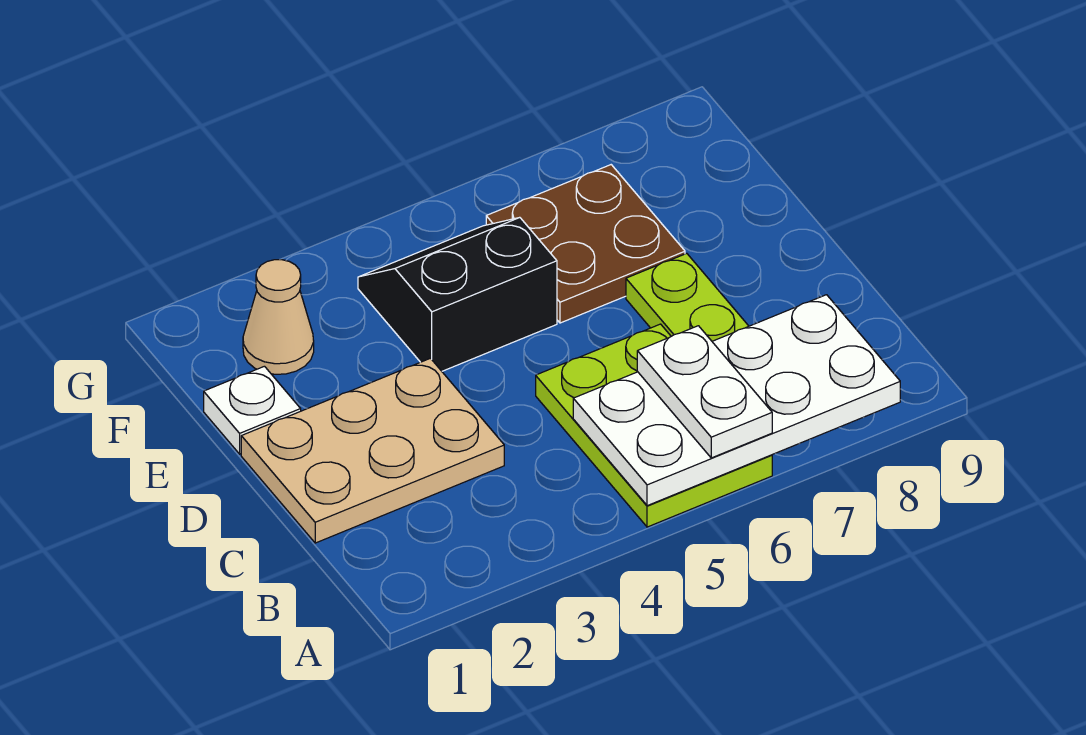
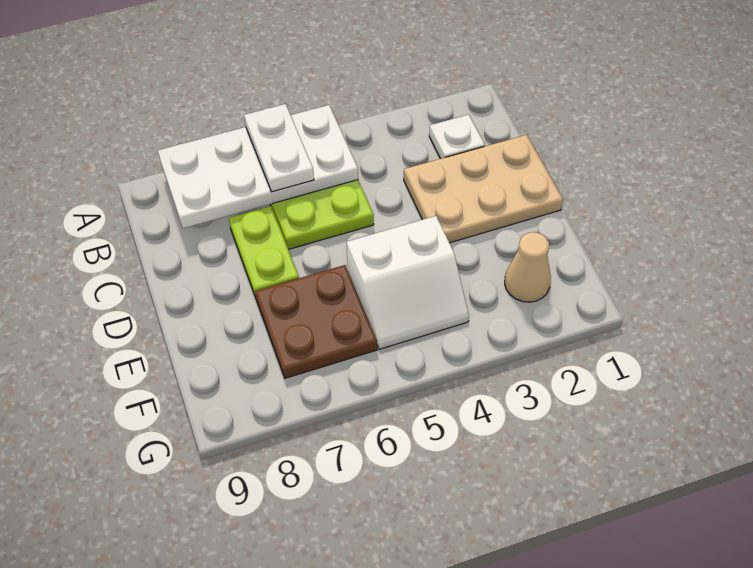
white 1x1 plate [204,366,301,454] -> white 1x1 plate moved to [429,115,485,159]
black 2x2 slope [358,217,557,371] -> white 2x2 slope [347,216,469,349]

